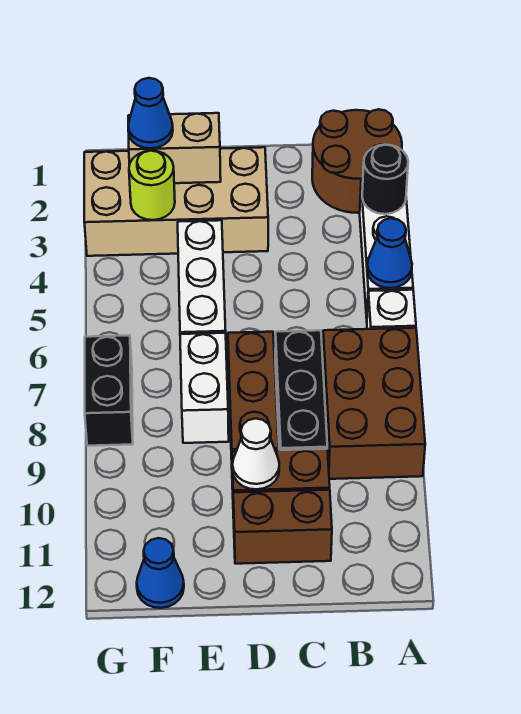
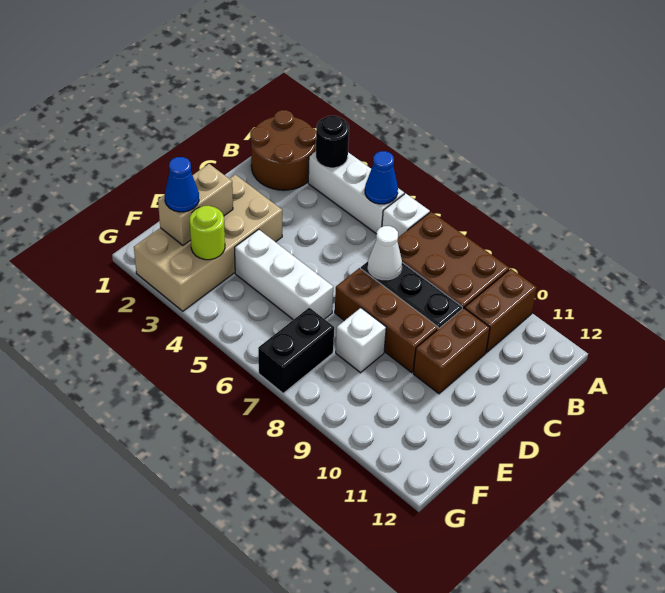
brown 1x2 brick [233,490,332,564] -> brown 1x2 brick moved to [465,269,537,352]
white 1x1 cone [232,419,279,489] -> white 1x1 cone moved to [368,226,402,280]
white 1x2 brick [180,333,229,443] -> white 1x1 brick [336,308,386,373]
blue 1x1 cone [137,538,184,608] -> none
black 1x2 brick [85,335,133,446] -> black 1x2 brick turned to [258,308,334,393]

